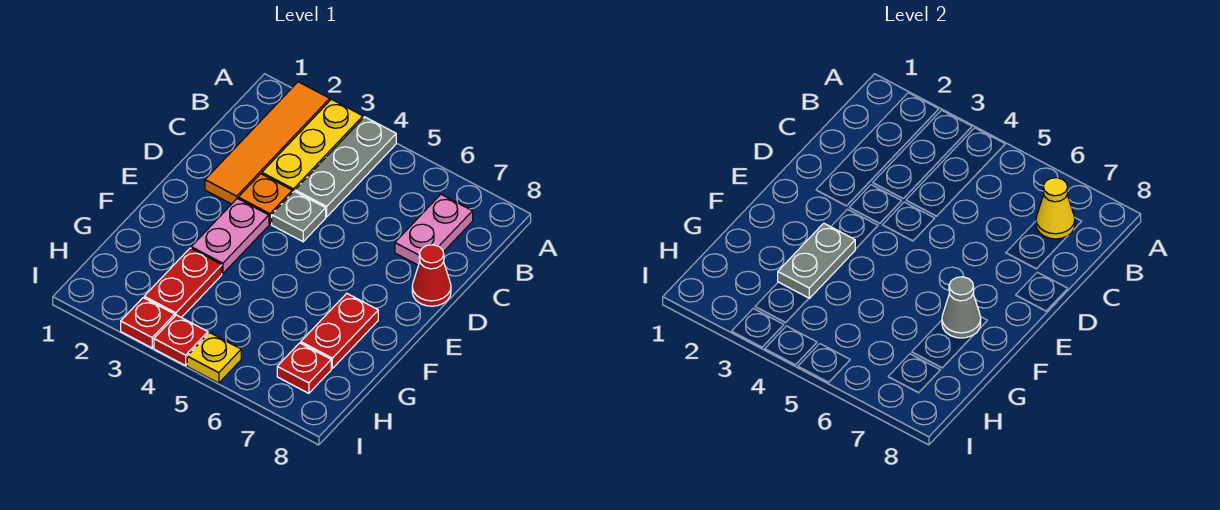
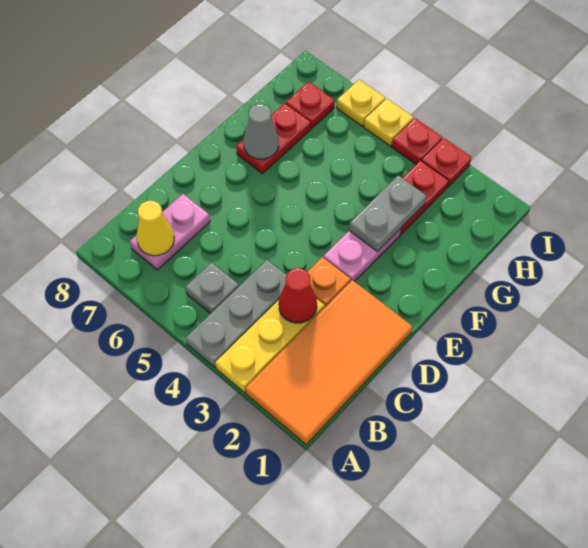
orange 1x4 tile [205,82,330,204] -> orange 2x4 tile [245,280,412,445]
grey 1x1 plate [272,191,326,242] -> grey 1x1 plate moved to [185,263,239,314]
red 1x1 cone [412,245,451,306] -> red 1x1 cone moved to [279,268,317,323]
none -> yellow 1x1 plate [337,80,385,126]

